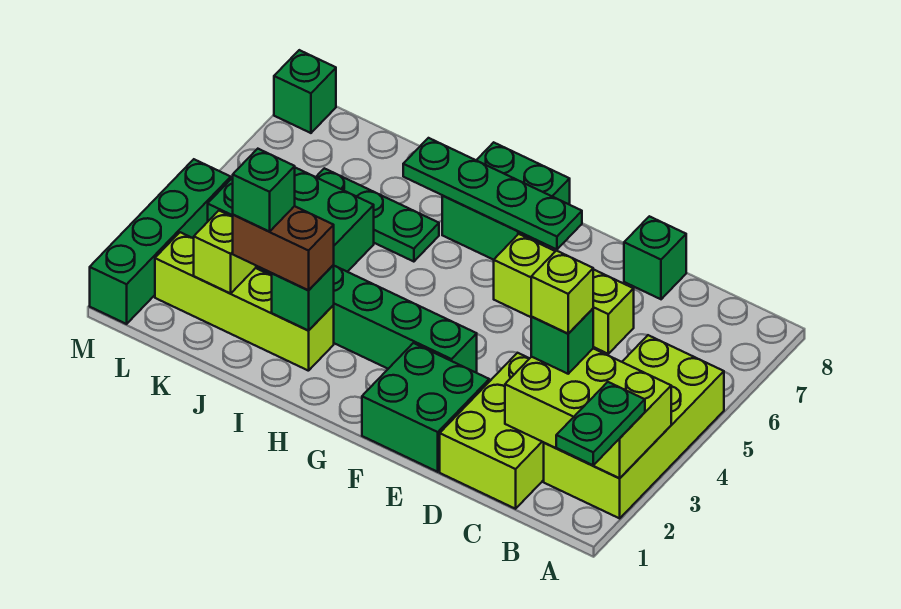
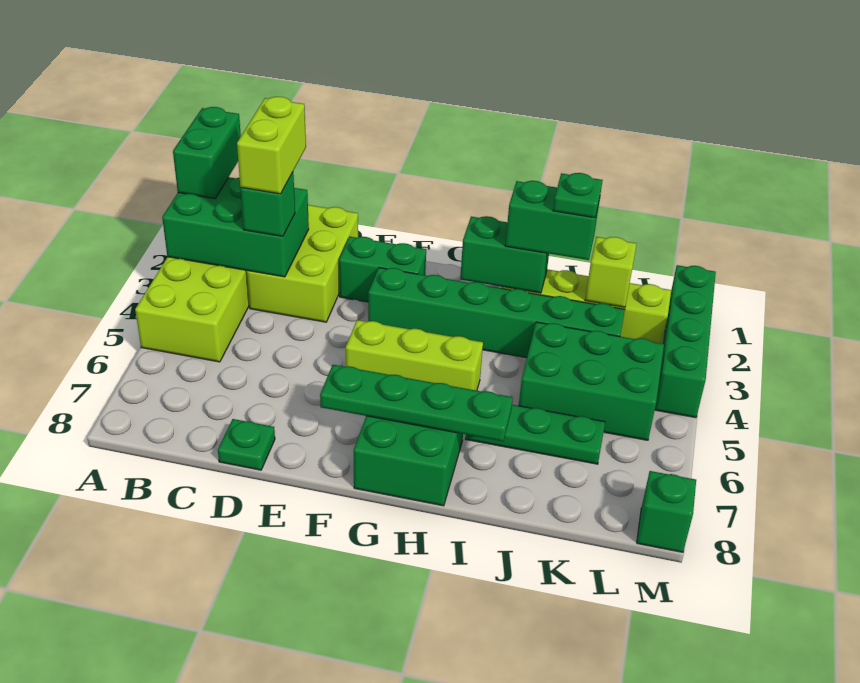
green 1x2 plate [556,382,645,465] -> green 1x2 brick [173,107,241,199]
lime 2x3 brick [505,349,671,478] -> green 2x3 brick [162,177,309,277]
lime 1x1 brick [531,251,593,334] -> lime 1x2 brick [237,97,306,194]
lime 1x3 brick [494,234,634,354] -> lime 1x3 brick moved to [346,320,483,391]
green 1x1 brick [624,216,686,299] -> green 1x1 plate [218,419,275,470]
green 2x2 brick [362,343,489,472] -> green 1x2 brick [339,237,426,302]
green 1x1 brick [272,265,334,330] -> green 1x2 brick [460,216,549,293]
brown 1x2 brick [233,206,334,290] -> green 1x2 brick [505,181,600,260]
green 1x1 brick [233,149,295,232] -> green 1x1 plate [553,173,603,218]

